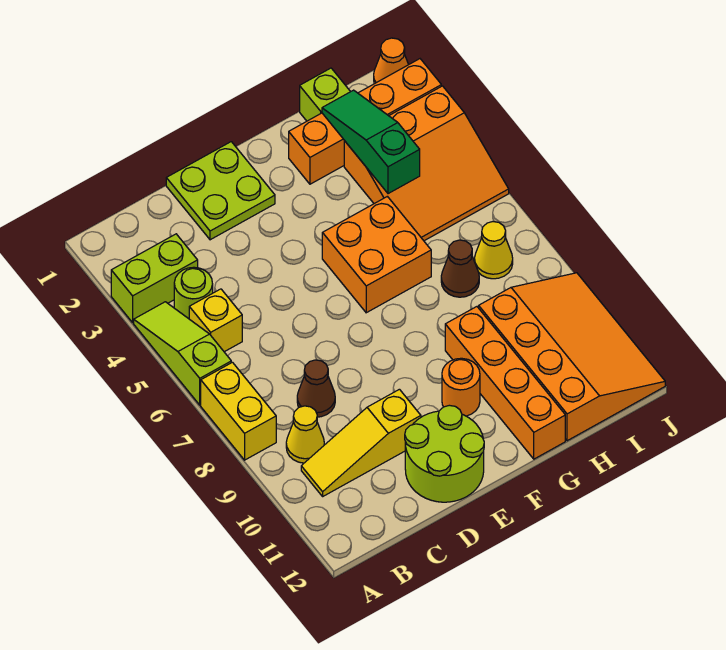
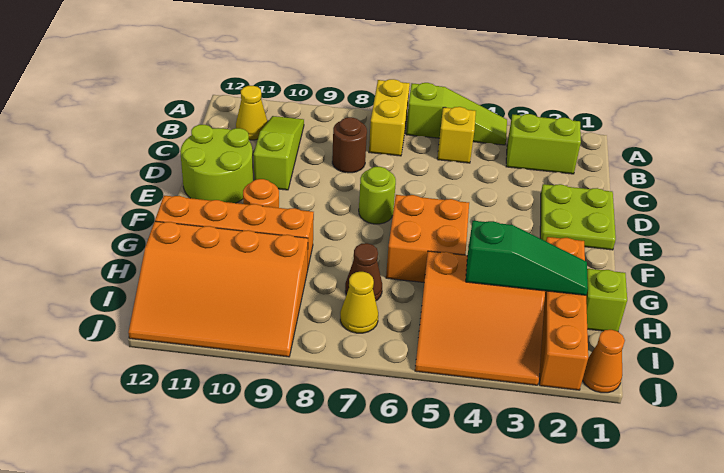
lime 1x2 brick [111,234,198,322] -> lime 1x2 brick turned to [506,114,581,174]
yellow 1x2 brick [201,362,276,460] -> yellow 1x2 brick turned to [369,79,410,156]
lime 1x1 round brick [174,267,213,319] -> lime 1x1 round brick moved to [359,167,396,224]
yellow 1x1 cone [286,406,324,463] -> yellow 1x1 cone moved to [236,86,268,140]
yellow 1x3 slope [301,389,421,496] -> lime 1x3 slope [254,116,304,190]
brown 1x1 cone [297,360,335,417] -> brown 1x1 round brick [332,117,367,173]
orange 3x3 slope [344,86,509,241] -> orange 3x3 slope turned to [415,251,545,385]

